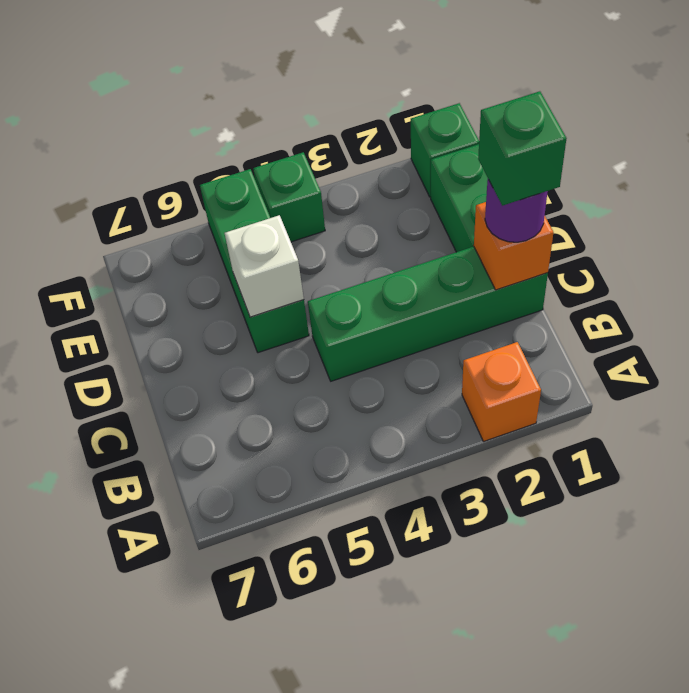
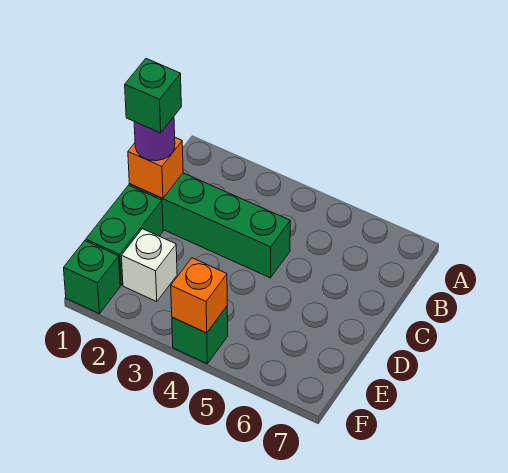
orange 1x1 brick [462,342,541,442] -> orange 1x1 brick moved to [171,258,227,333]
green 1x3 brick [200,169,309,353] -> none
white 1x1 brick [225,215,304,317] -> white 1x1 brick moved to [121,229,177,302]

